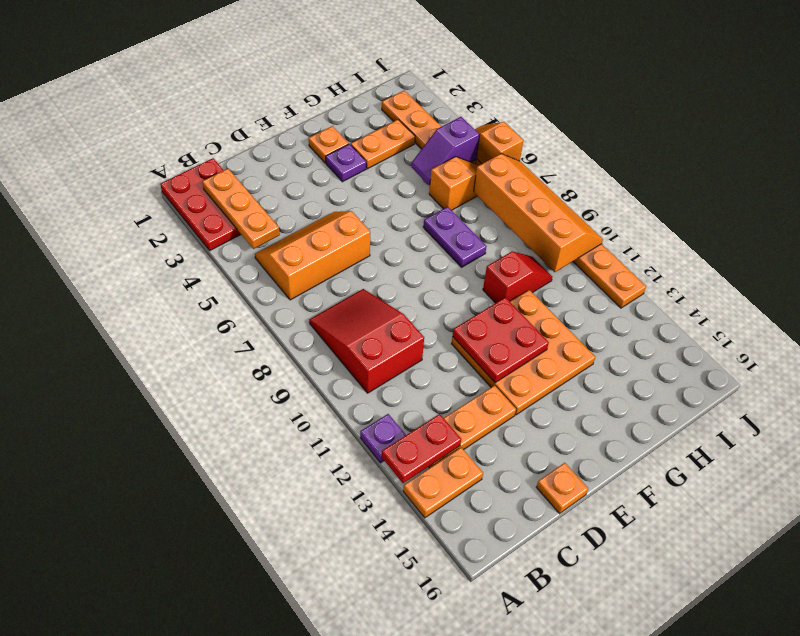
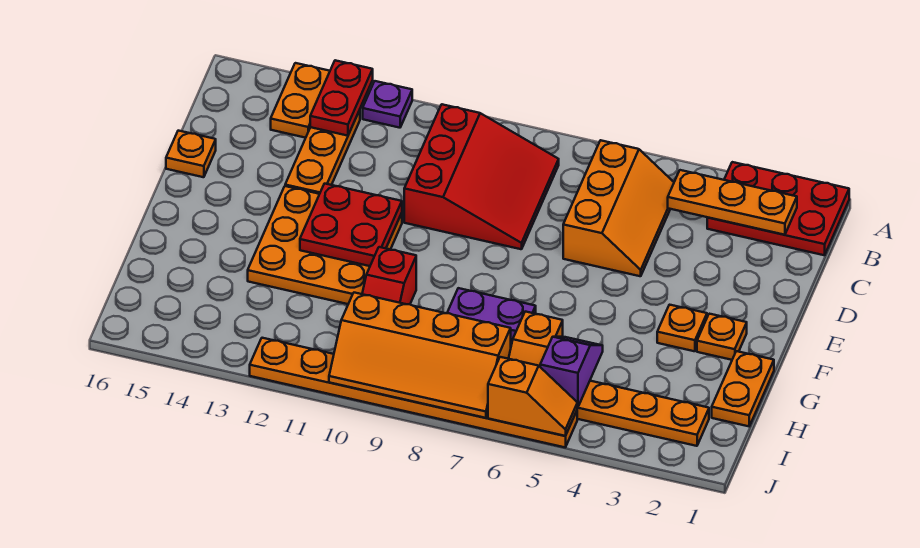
red 2x3 slope [309,289,424,393] -> red 3x3 slope [404,104,559,249]
purple 1x1 plate [326,144,366,182] -> orange 1x1 plate [657,305,707,351]
orange 1x2 plate [351,120,415,169] -> orange 1x2 plate moved to [712,351,774,426]

